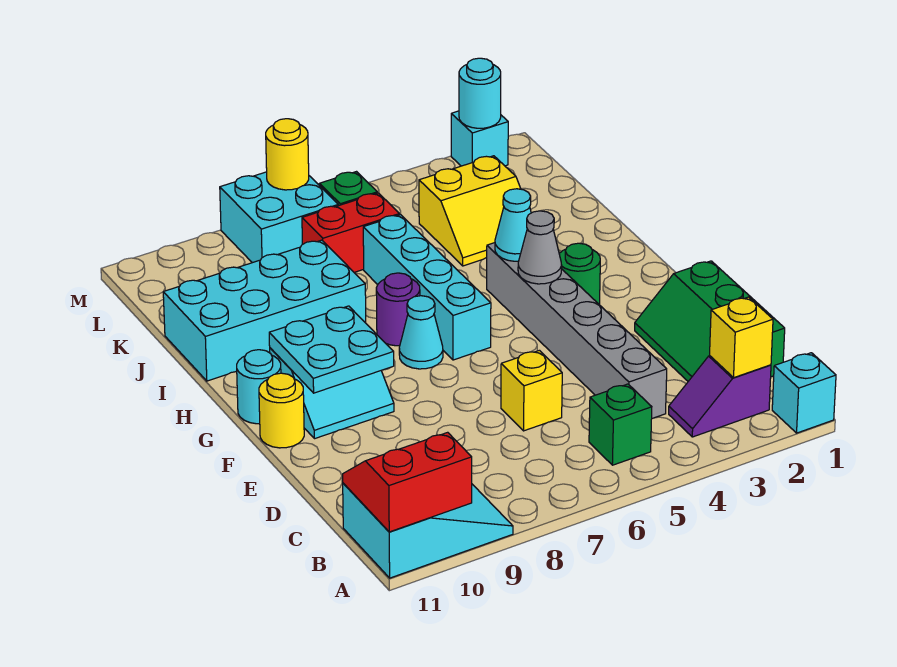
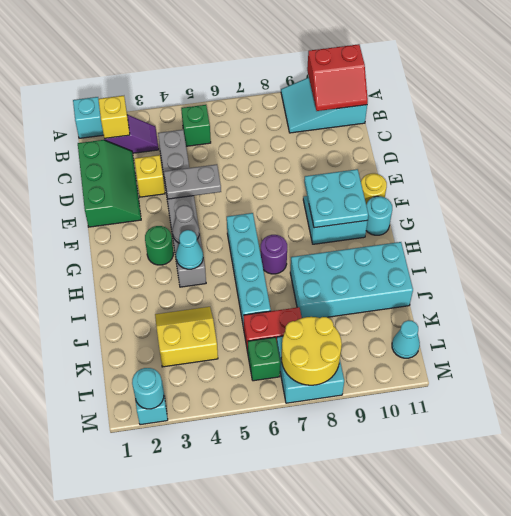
yellow 1x1 brick [501,350,562,431] -> yellow 1x1 brick moved to [134,155,165,197]
none -> grey 1x2 plate [164,164,221,199]
cyan 1x1 cone [399,296,443,369] -> cyan 1x1 cone moved to [392,320,420,358]
yellow 1x1 round brick [266,119,309,190] -> yellow 2x2 round brick [281,317,342,385]

